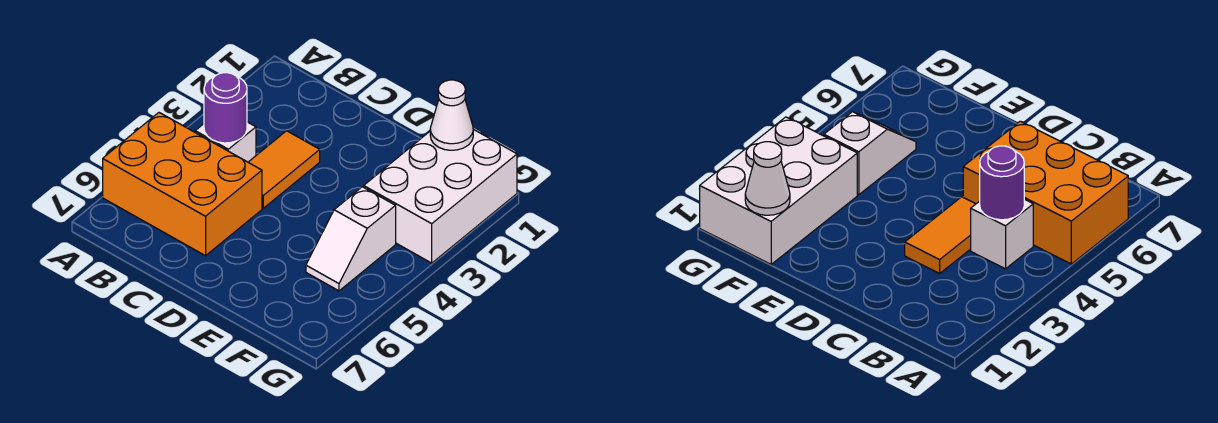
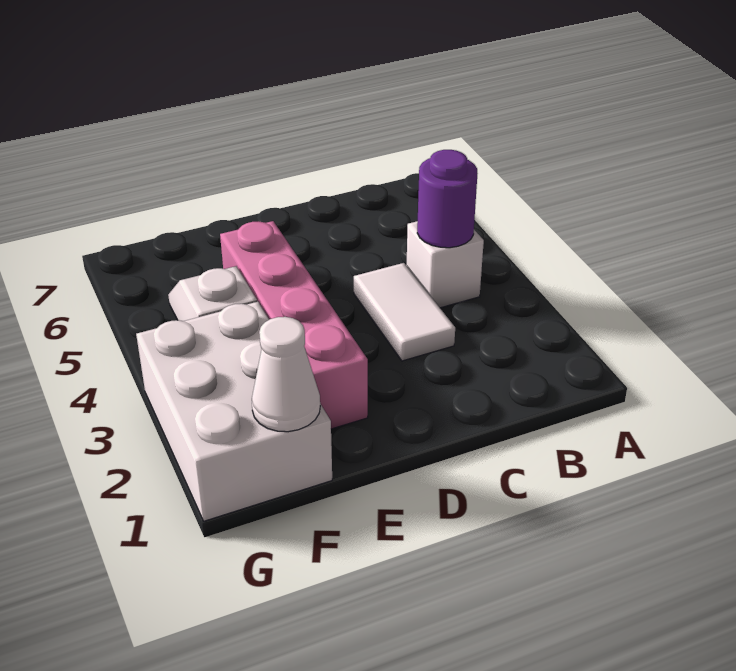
orange 2x3 brick [103,113,262,256] -> none
orange 1x2 tile [248,131,320,208] -> white 1x2 tile [354,263,455,361]
none -> pink 1x4 brick [220,221,368,429]

